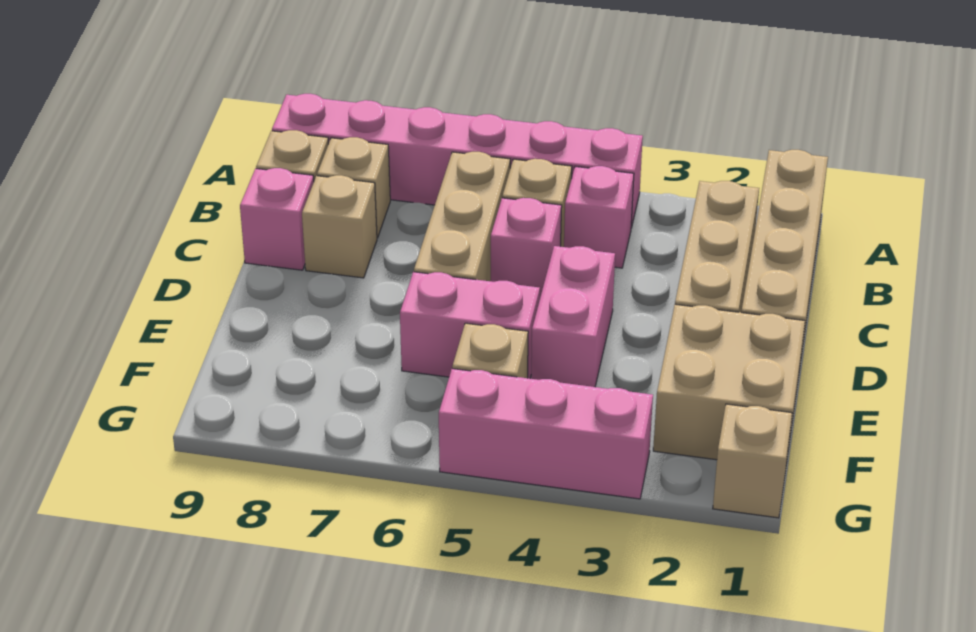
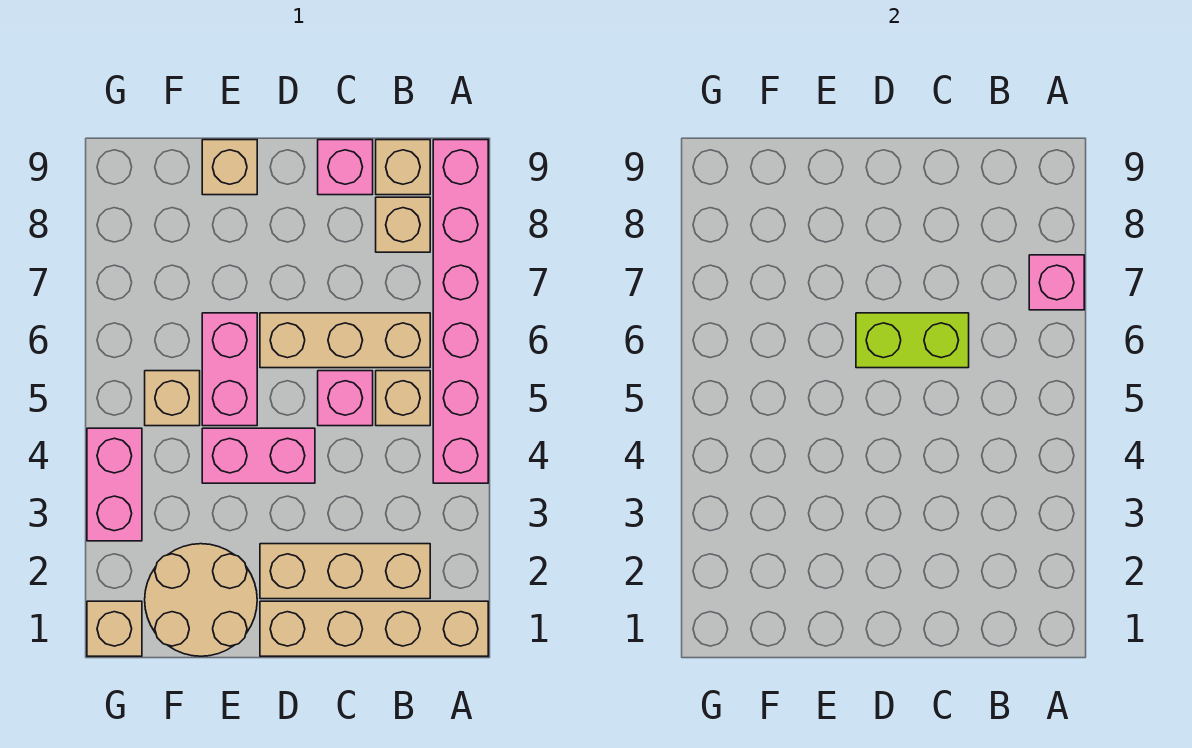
pink 1x1 brick [564,166,634,268] -> pink 1x1 brick moved to [1029,255,1084,310]
none -> lime 1x2 brick [856,313,969,368]
tan 1x1 brick [302,175,377,278] -> tan 1x1 brick moved to [202,140,257,195]
tan 2x2 brick [653,304,805,464] -> tan 2x2 round brick [145,544,257,656]
pink 1x3 brick [439,369,653,499] -> pink 1x2 brick [87,428,142,541]

